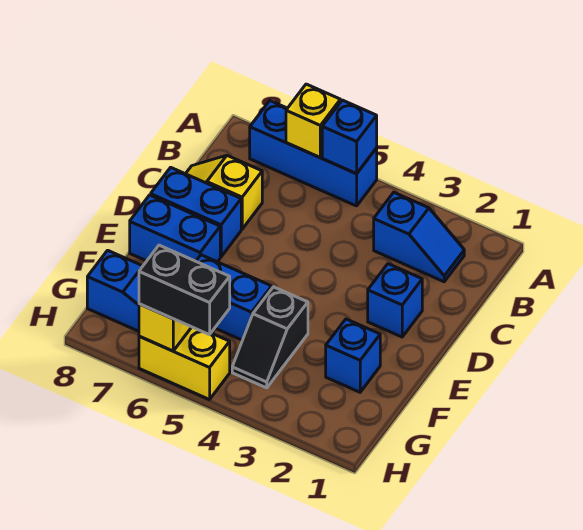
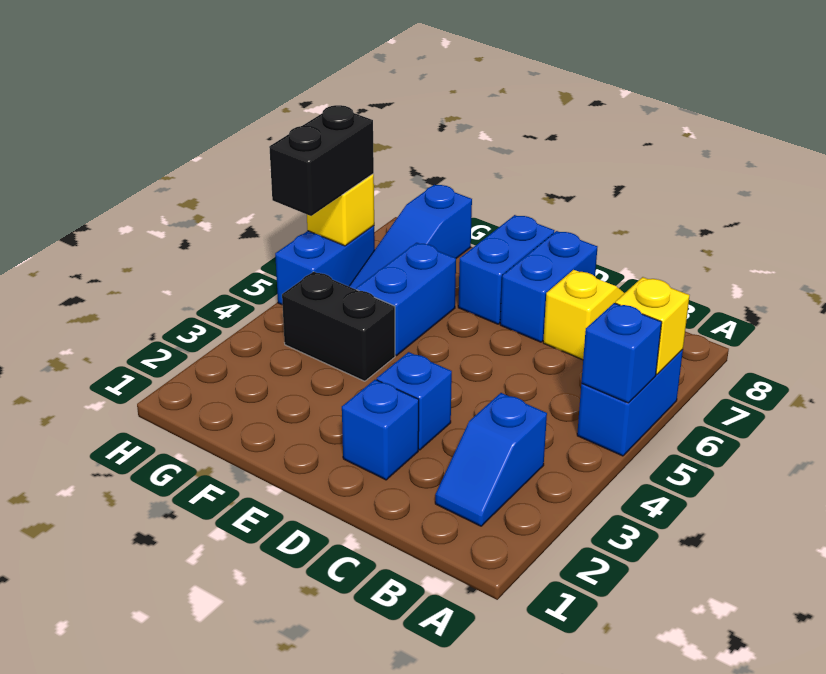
blue 1x3 brick [250,101,377,206] -> blue 1x2 brick [577,349,683,456]
blue 1x1 brick [326,319,380,392] -> blue 1x1 brick moved to [377,352,452,450]
black 1x2 slope [232,287,308,388] -> black 1x2 brick [282,272,395,381]
yellow 1x2 brick [139,327,230,400] -> blue 1x2 brick [275,226,375,305]

